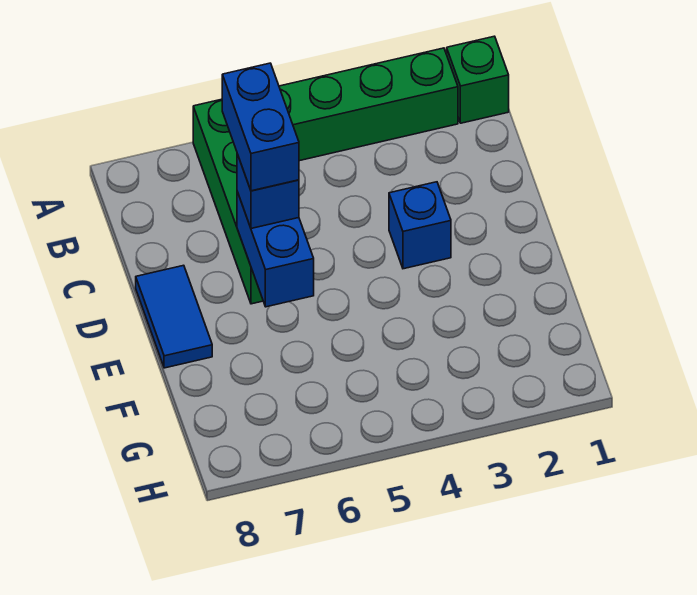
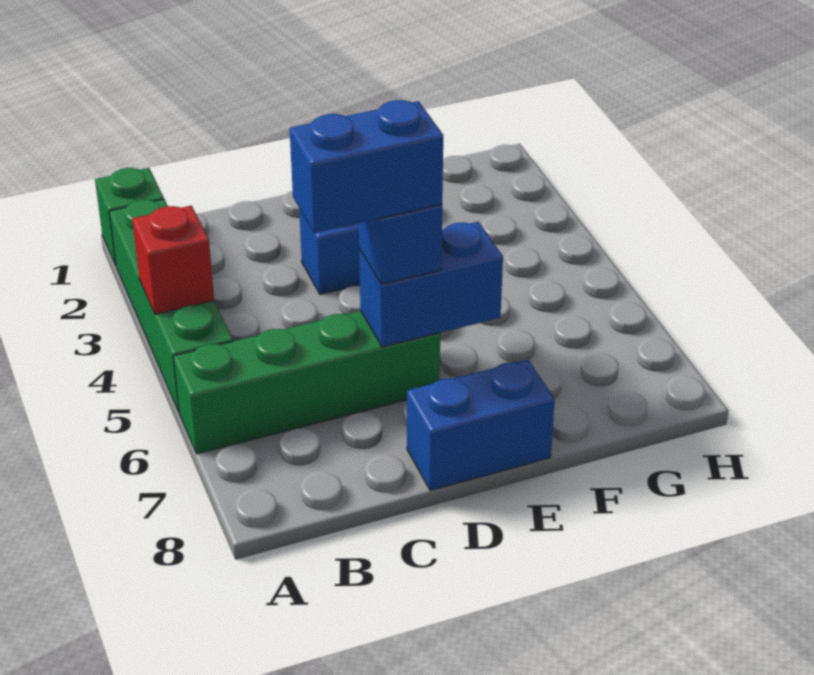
none -> red 1x1 brick [132,206,214,314]
blue 1x2 tile [136,265,212,368] -> blue 1x2 brick [407,360,555,491]

